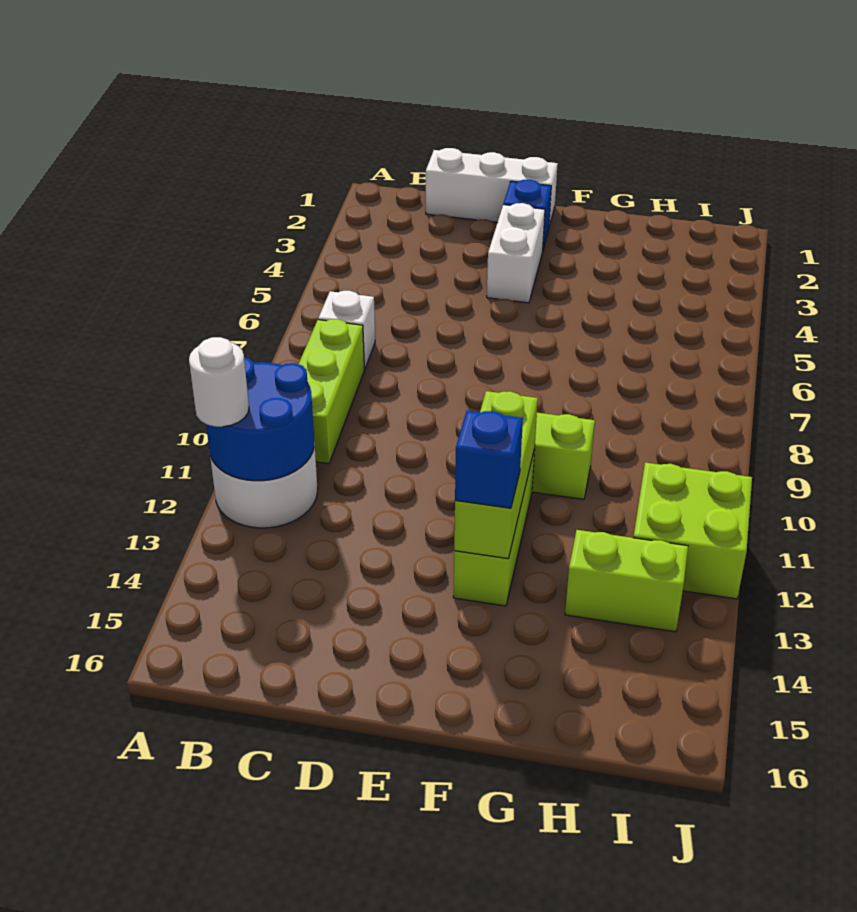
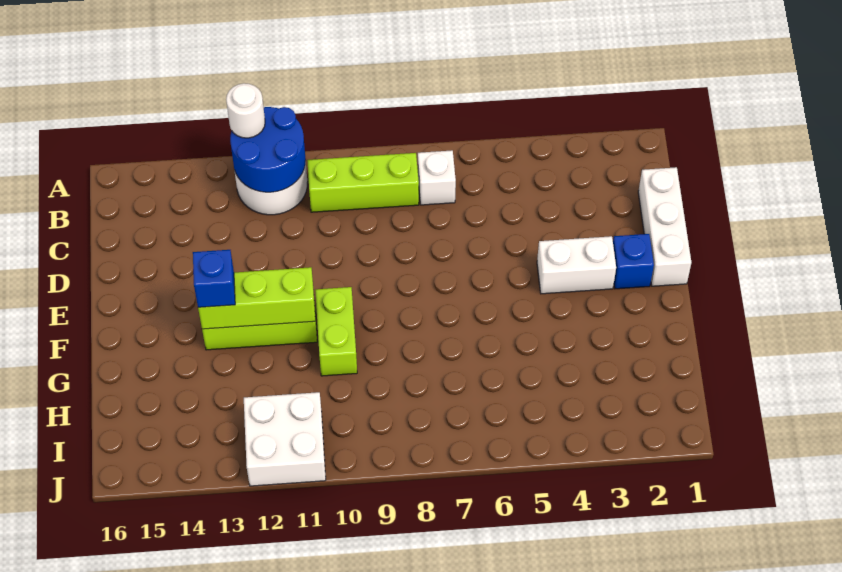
lime 1x2 brick [565,530,688,632] -> none
lime 2x2 brick [633,463,752,599] -> white 2x2 brick [244,392,326,486]

